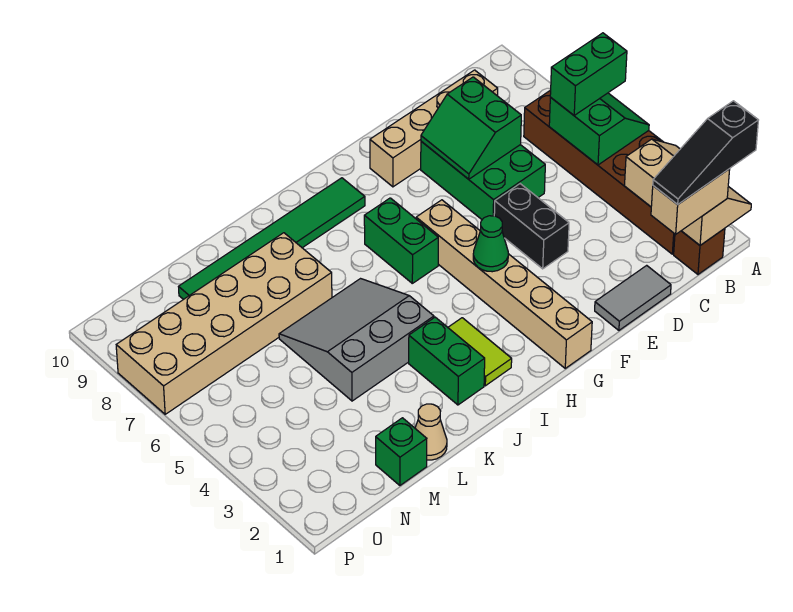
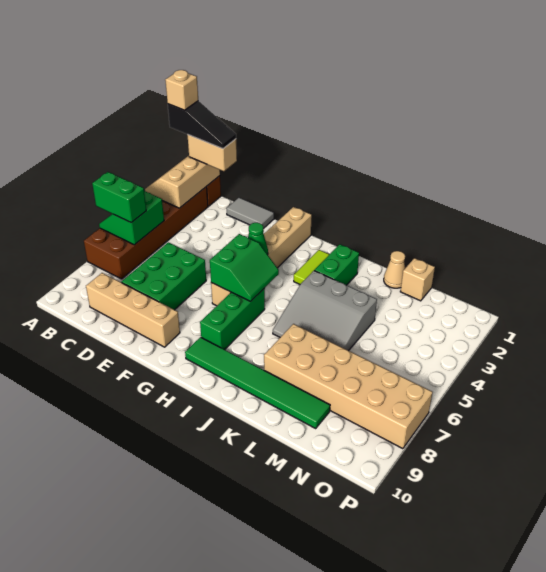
none -> tan 1x1 brick [165,70,198,110]
green 2x2 slope [421,77,521,179] -> green 2x2 slope moved to [210,234,279,301]
black 1x2 brick [494,184,569,269] -> none
green 1x2 brick [364,198,438,283] -> green 1x3 brick [200,288,265,350]
green 1x1 brick [376,418,427,485] -> tan 1x1 brick [400,258,435,301]

